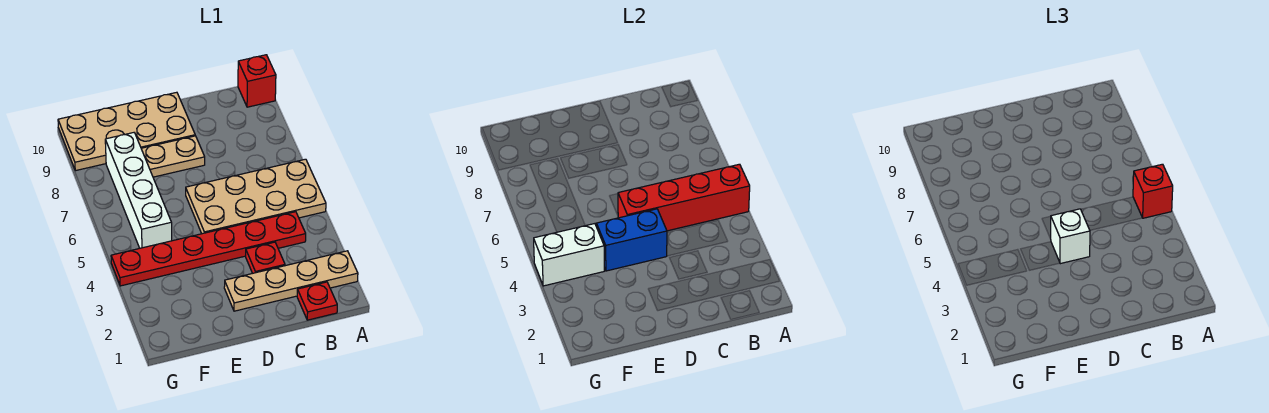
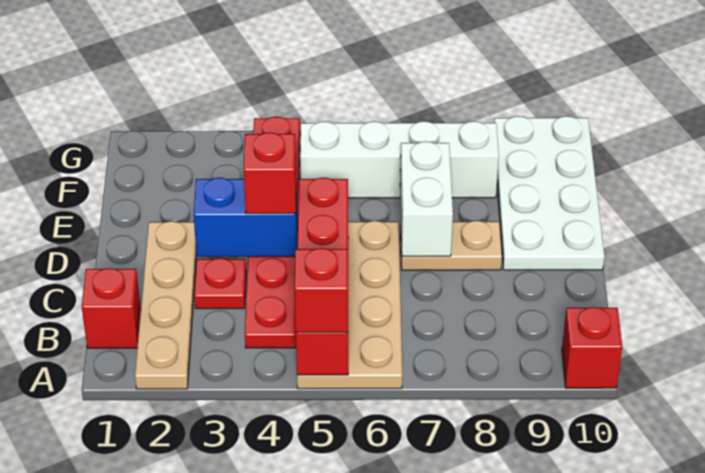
red 1x1 plate [297,282,337,320] -> red 1x1 brick [82,268,141,348]
blue 1x2 brick [596,209,667,271] -> blue 1x2 brick turned to [193,178,298,257]
white 1x1 brick [1051,209,1090,264] -> red 1x1 brick [243,132,296,214]
tan 1x2 plate [141,136,205,177] -> tan 1x2 plate turned to [401,221,502,270]
tan 2x4 plate [58,92,195,171] -> white 2x4 plate [494,116,604,270]
white 1x2 brick [534,224,604,286] -> white 1x2 brick moved to [400,141,453,256]

